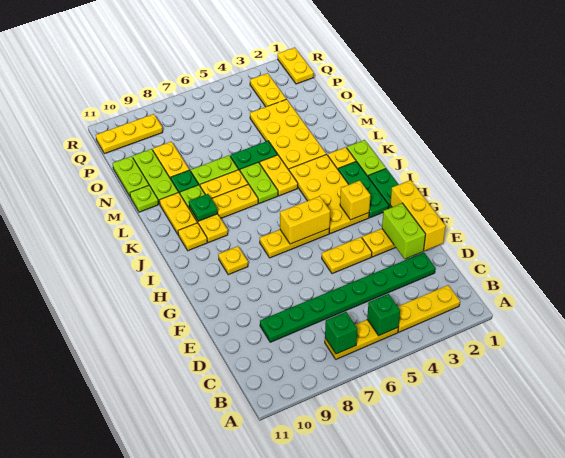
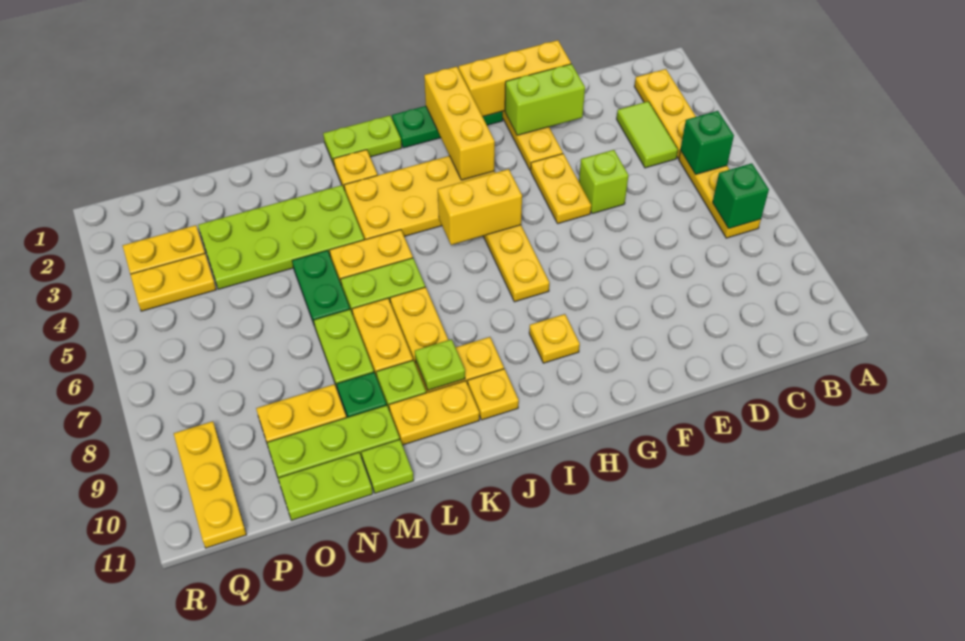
none -> lime 1x2 tile [617,101,678,168]
green 1x8 plate [260,253,435,342] -> none
none -> lime 1x1 brick [579,150,629,214]
green 1x3 plate [338,161,389,218] -> none
yellow 1x1 brick [340,181,370,220] -> yellow 1x3 brick [424,67,495,180]
yellow 1x2 brick [280,196,330,244] -> yellow 1x2 brick turned to [438,169,522,245]
green 1x1 plate [189,194,218,221] -> lime 1x1 plate [415,339,465,390]
yellow 2x4 plate [250,99,326,170] -> lime 2x4 plate [198,185,364,289]
yellow 1x2 plate [278,47,314,84] -> yellow 1x2 plate moved to [130,253,216,311]

